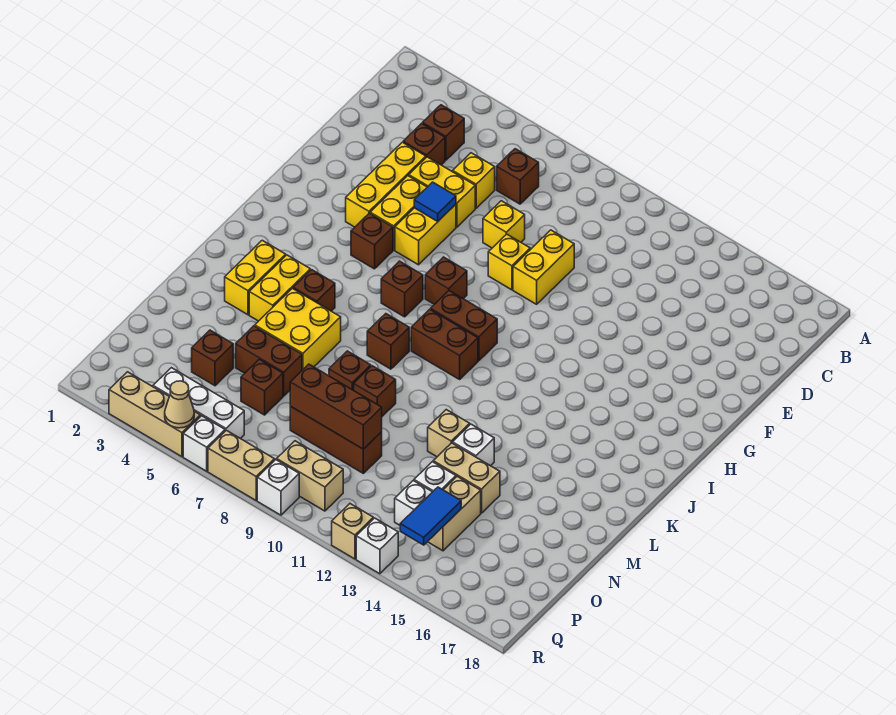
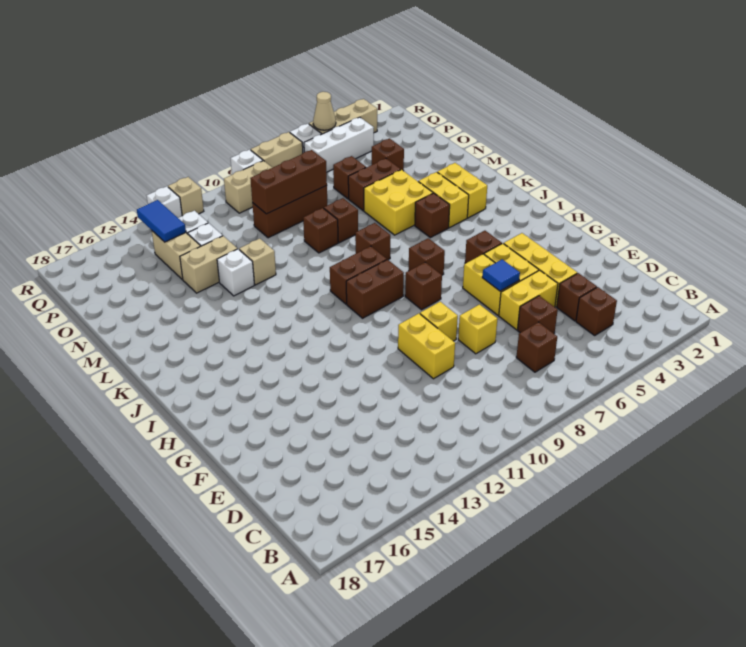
yellow 1x1 brick [453,153,495,208] -> brown 1x1 brick [518,296,558,333]

